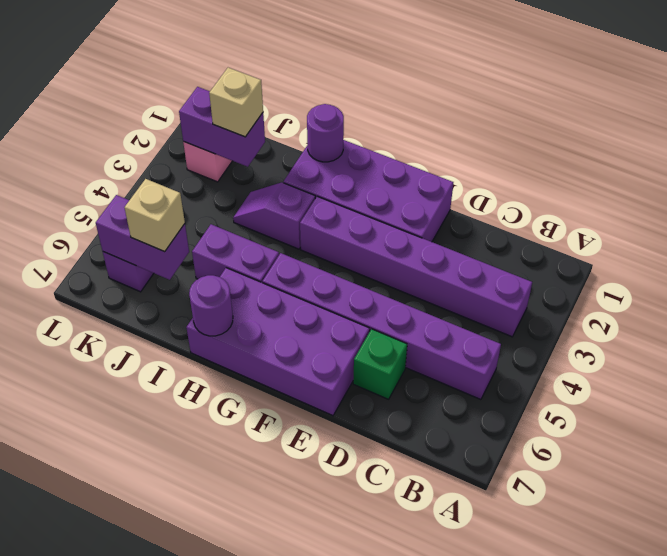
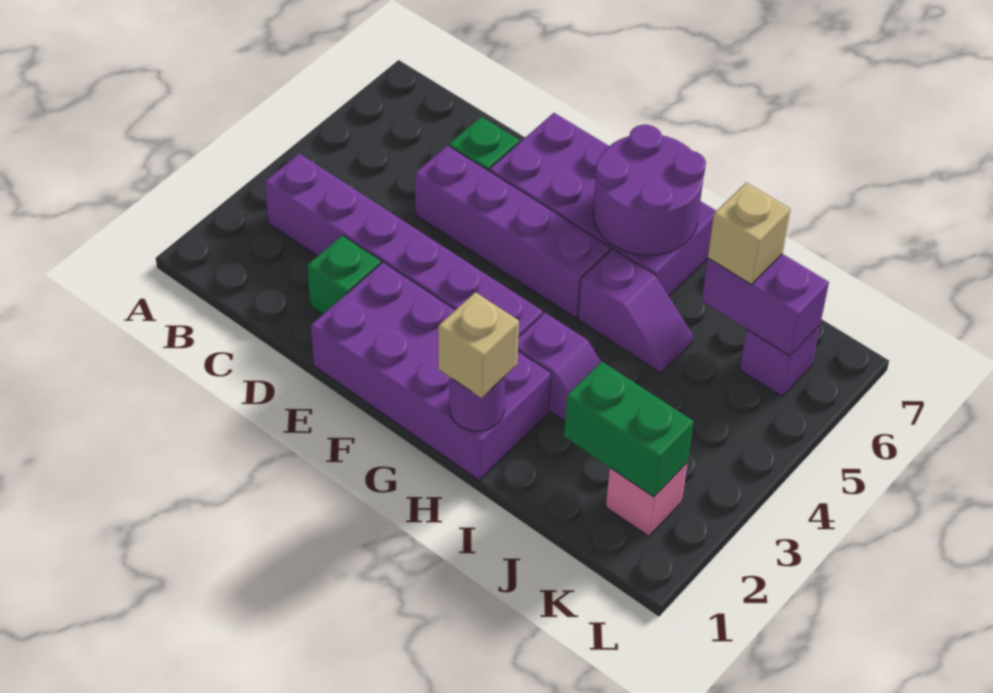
purple 1x6 brick [262,253,501,400] -> purple 1x4 brick [415,145,611,318]
none -> green 1x1 brick [307,235,381,315]
purple 1x2 brick [192,224,279,283] -> purple 1x2 slope [578,249,693,373]
purple 1x1 round brick [189,275,233,336] -> purple 2x2 round brick [593,125,706,255]
purple 1x2 brick [179,87,265,167] -> green 1x2 brick [564,362,693,497]
tan 1x1 brick [209,68,263,137] -> tan 1x1 brick moved to [438,292,519,398]

